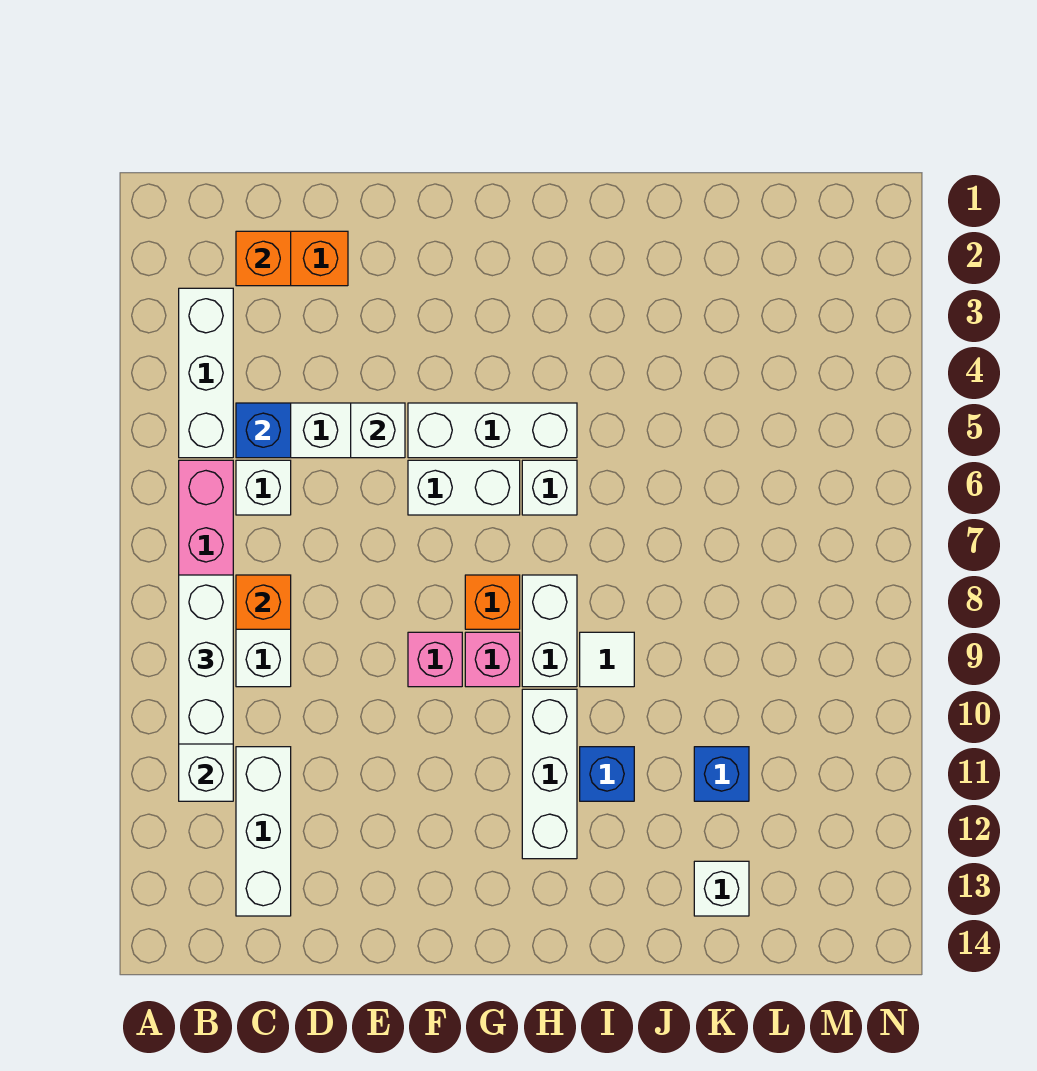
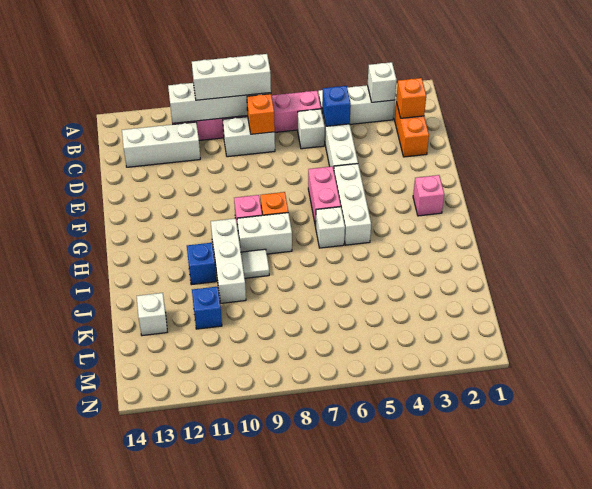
white 1x1 brick [351,403,405,458] -> white 1x1 brick moved to [368,62,397,102]
white 1x2 brick [408,460,520,515] -> pink 1x2 brick [308,166,341,227]
pink 1x1 brick [408,632,462,687] -> pink 1x1 brick moved to [413,175,444,216]
white 1x3 brick [522,689,577,859] -> white 1x3 brick turned to [211,218,246,303]

